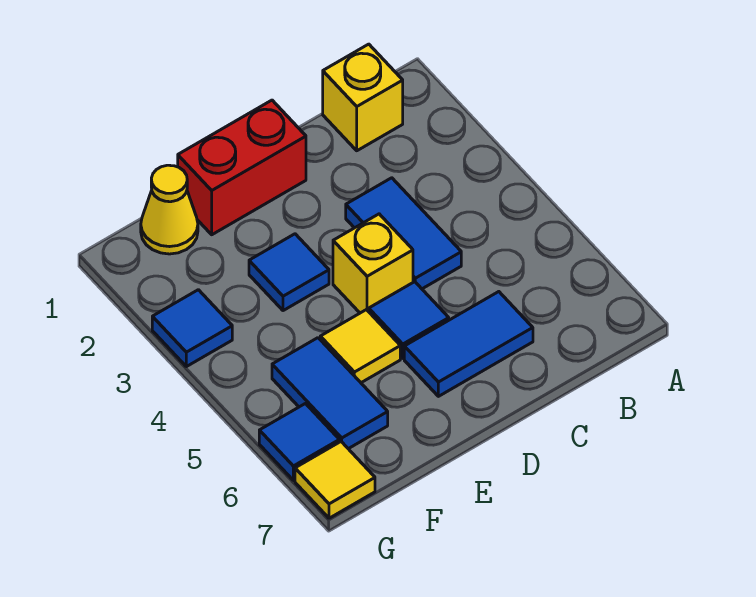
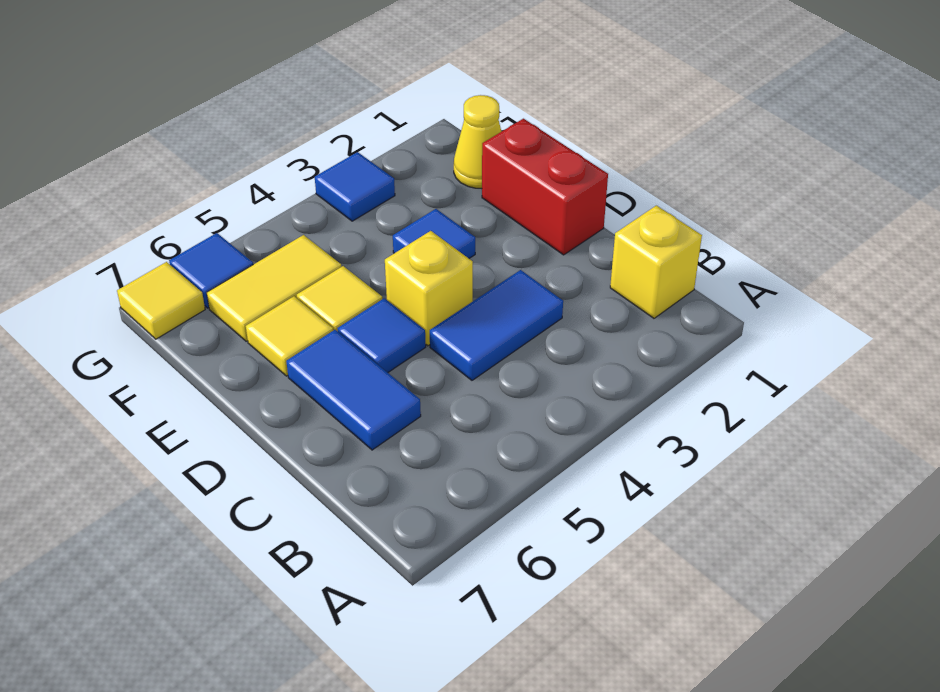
none -> yellow 1x1 tile [246,296,333,376]
blue 1x2 tile [272,338,388,449] -> yellow 1x2 tile [207,235,341,341]

